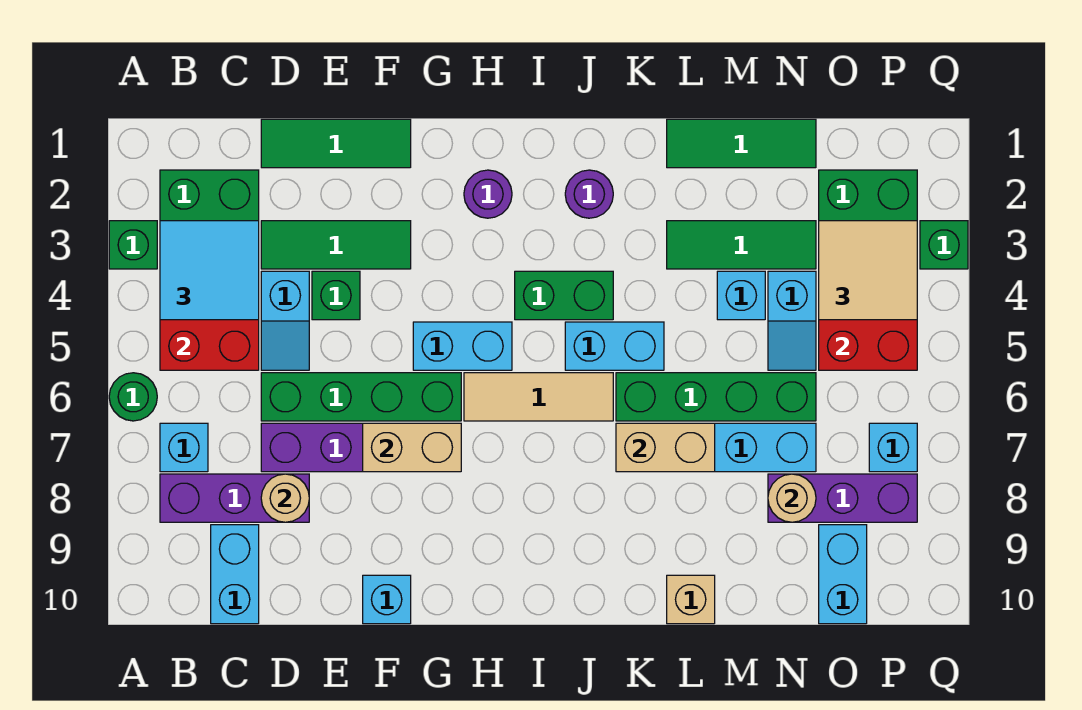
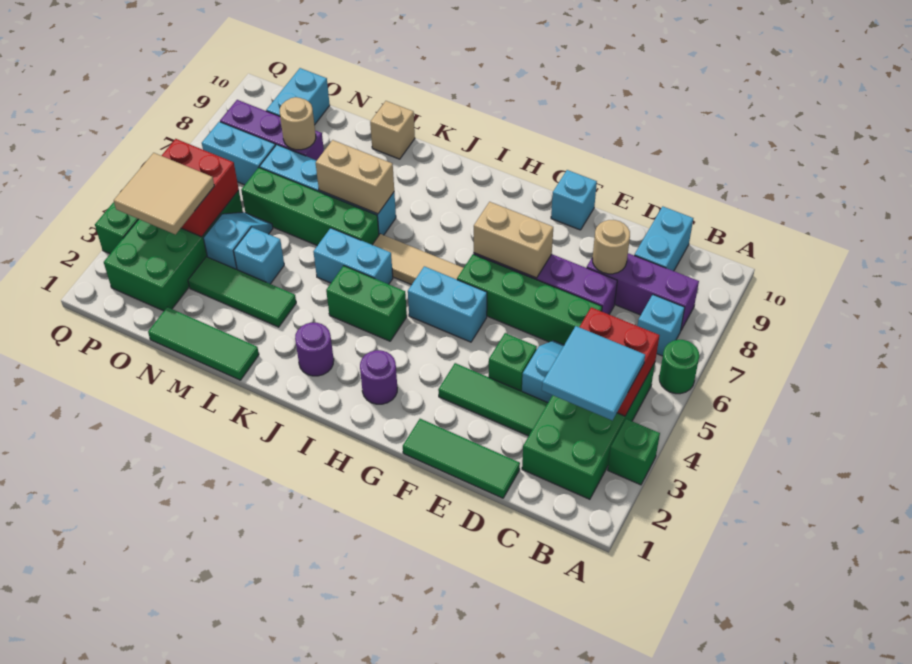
cyan 1x1 brick [869,423,917,472] -> cyan 1x2 brick [202,122,275,185]

